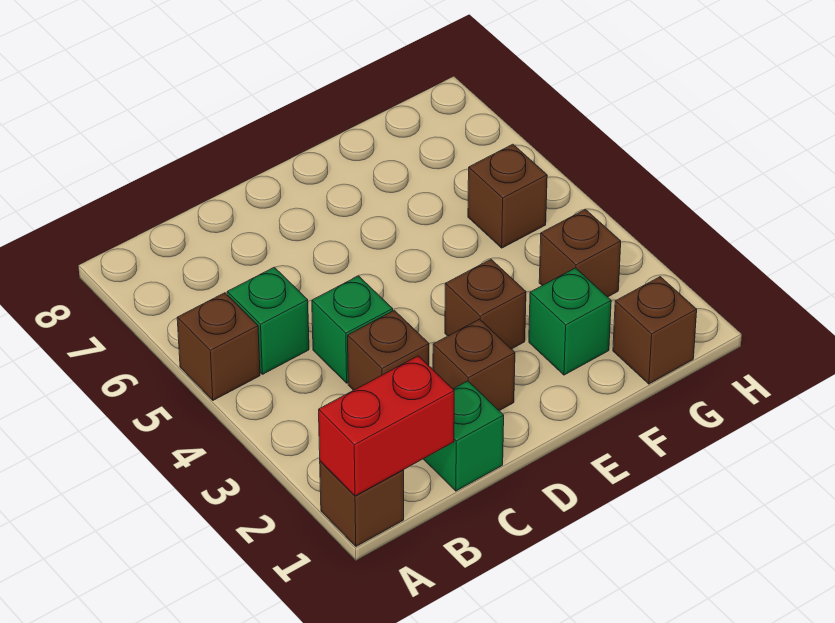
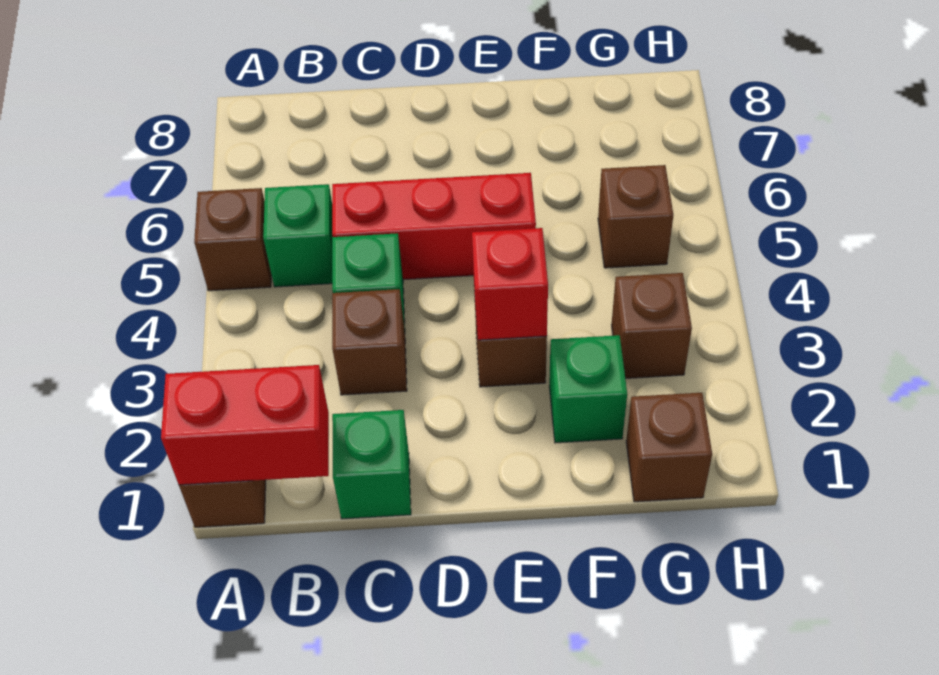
none -> red 1x3 brick [332,173,536,280]
brown 1x1 brick [433,319,515,411] -> none
none -> red 1x1 brick [472,228,548,340]

